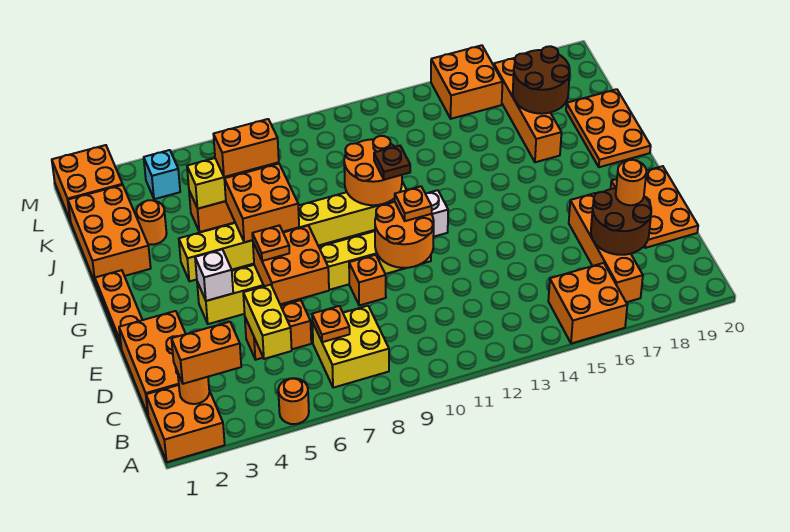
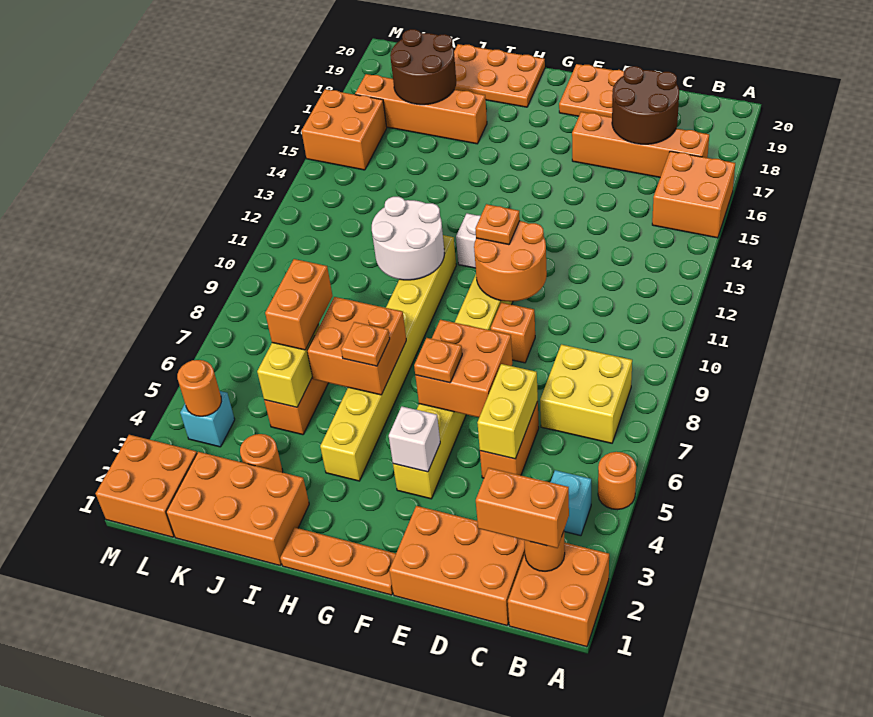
orange 1x2 brick [171,322,241,384] -> orange 1x2 brick turned to [476,468,569,548]
none -> cyan 1x1 brick [550,470,591,536]
yellow 1x2 brick [243,285,292,359] -> yellow 1x2 brick turned to [477,364,538,459]
orange 1x1 plate [312,306,350,342] -> orange 1x1 plate moved to [341,322,390,366]
orange 1x1 round brick [616,160,646,205] -> orange 1x1 round brick moved to [177,360,221,416]
orange 2x2 round brick [344,136,402,205] -> white 2x2 round brick [372,197,445,280]
brown 1x1 plate [374,146,410,180] -> none

